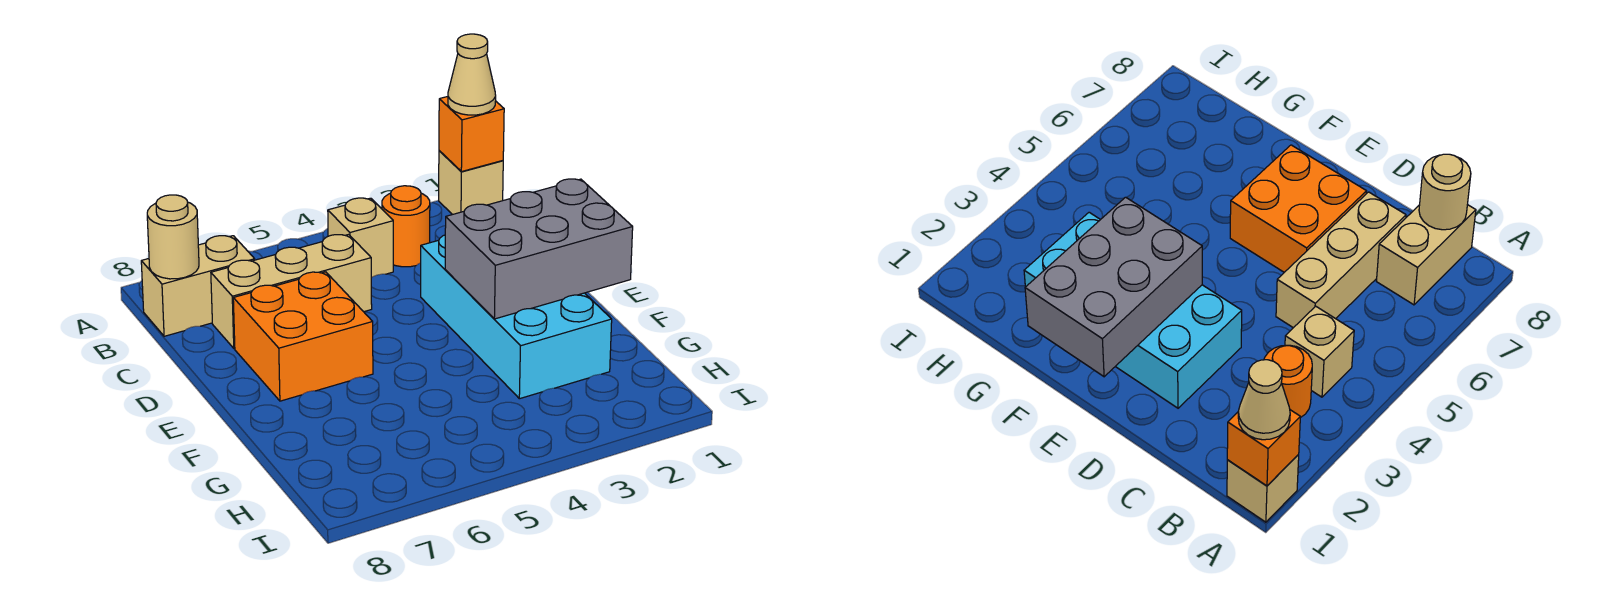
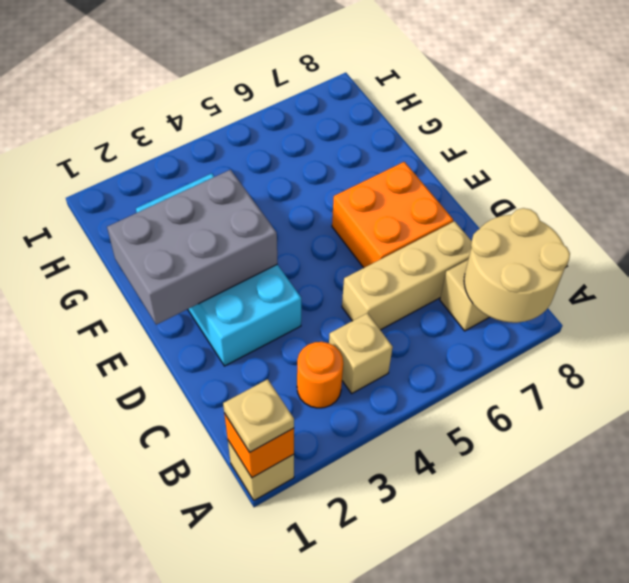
tan 1x1 cone [448,34,496,115] -> tan 1x1 plate [223,379,294,452]
tan 1x1 round brick [147,195,199,279] -> tan 2x2 round brick [464,208,570,323]

